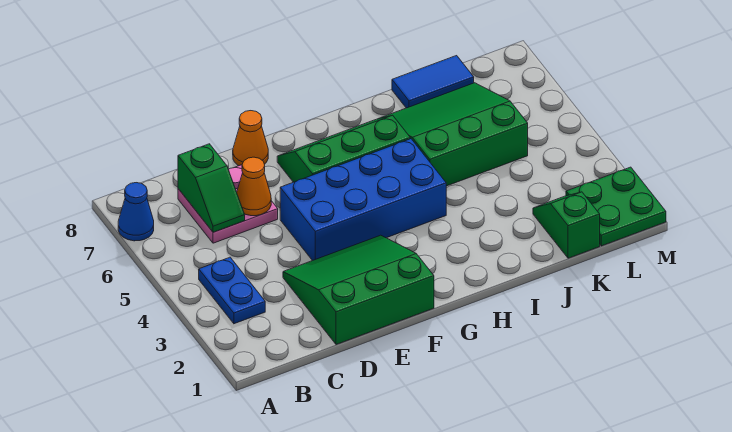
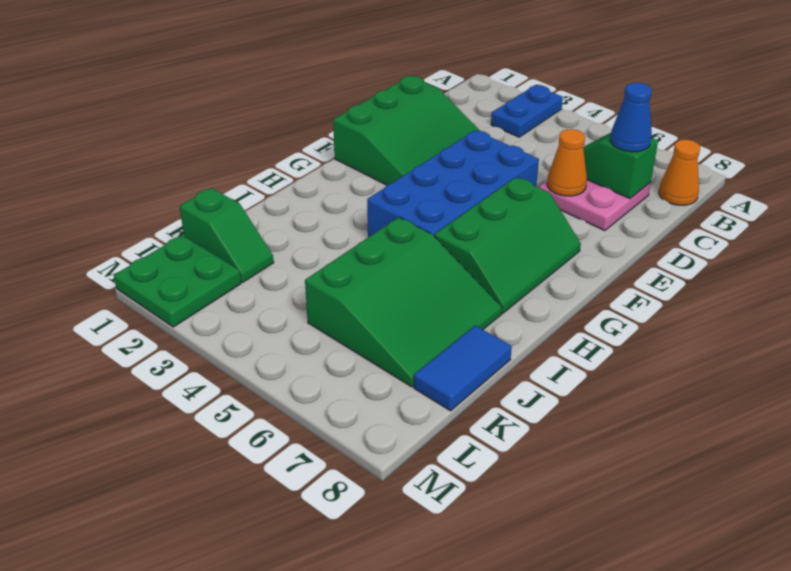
blue 1x1 cone [118,183,154,241] -> blue 1x1 cone moved to [610,83,652,152]
blue 1x2 plate [199,257,265,324] -> blue 1x2 plate turned to [491,85,563,137]
orange 1x1 cone [233,111,268,166] -> orange 1x1 cone moved to [659,140,700,205]

